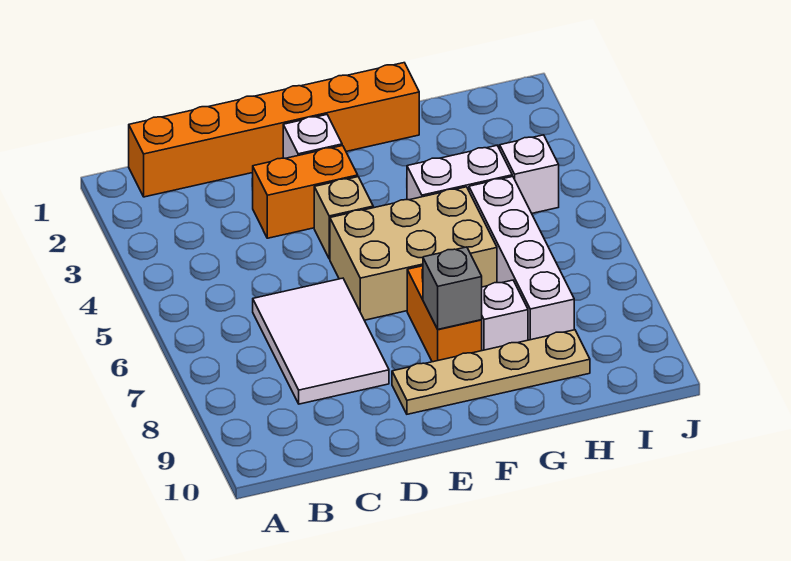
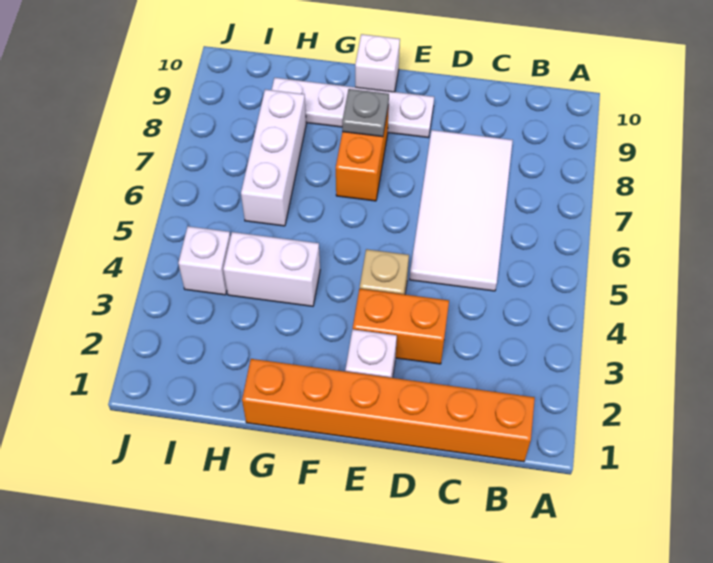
white 2x3 tile [253,278,389,404] -> white 2x4 tile [410,130,513,291]
tan 2x3 brick [330,187,497,320] -> none
tan 1x4 plate [392,330,590,414] -> white 1x4 plate [272,78,434,138]
grey 1x1 brick [423,247,482,329] -> grey 1x1 plate [342,89,389,137]
white 1x1 brick [482,280,528,351] -> white 1x1 brick moved to [355,34,400,92]
white 1x4 brick [469,176,574,340] -> white 1x3 brick [241,89,306,226]

